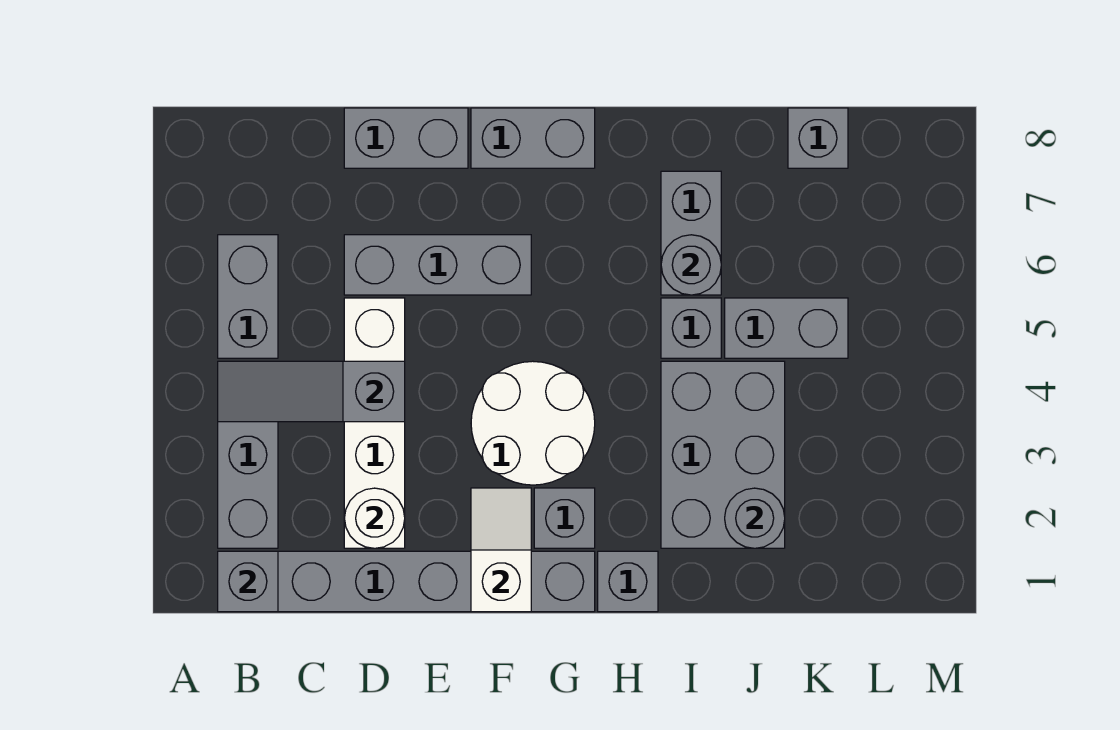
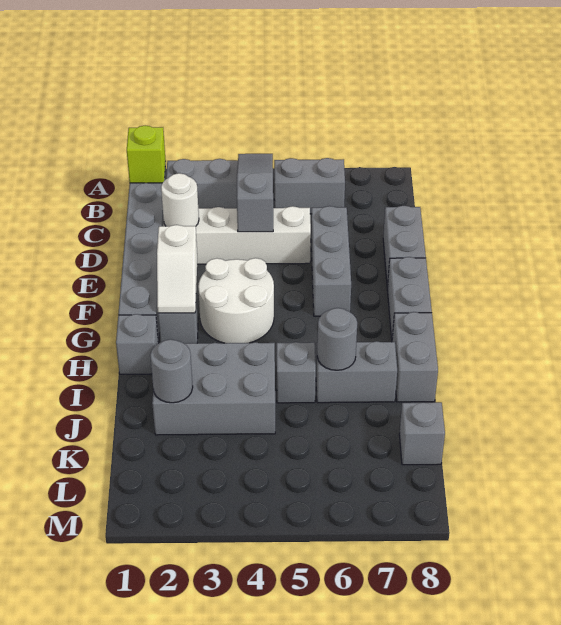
grey 1x1 brick [218,551,278,612] -> lime 1x1 brick [127,126,166,183]
white 1x2 slope [471,488,531,612] -> white 1x2 slope turned to [157,225,197,313]
grey 1x2 brick [725,298,848,358] -> grey 1x2 brick moved to [392,312,438,402]

